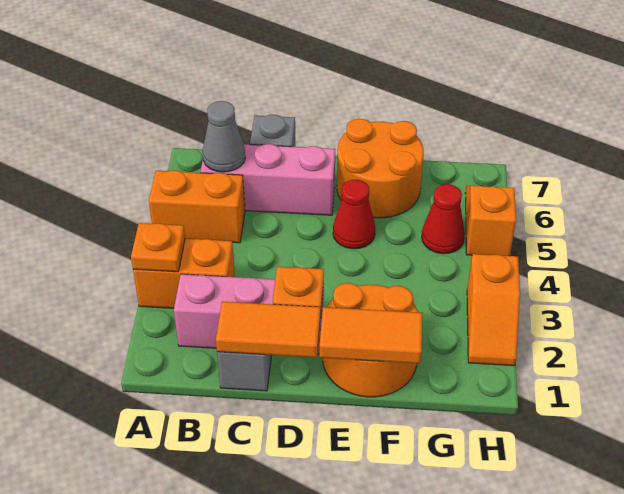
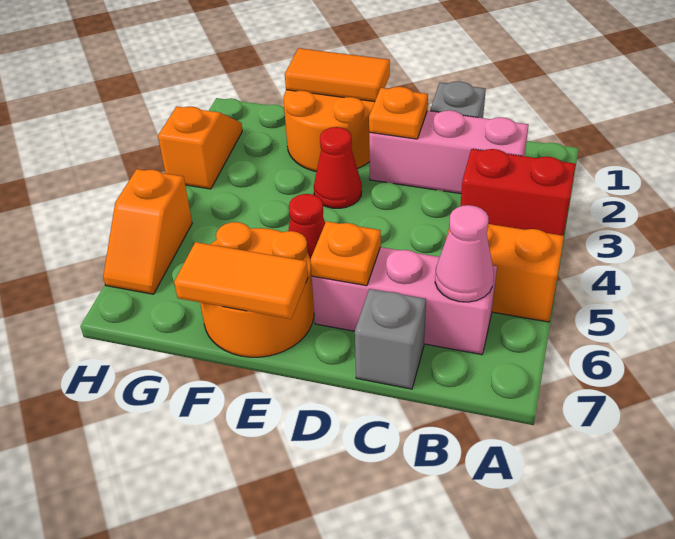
orange 1x2 brick [133,238,235,308] -> red 1x2 brick [460,149,576,236]
orange 1x1 plate [131,223,185,272] -> orange 1x1 plate moved to [310,221,381,286]
grey 1x1 cone [203,101,245,172] -> pink 1x1 cone [435,205,494,302]
orange 1x2 tile [216,302,320,358] -> orange 1x2 tile moved to [174,242,308,319]
red 1x1 cone [422,184,465,254] -> red 1x1 cone moved to [314,127,362,208]

